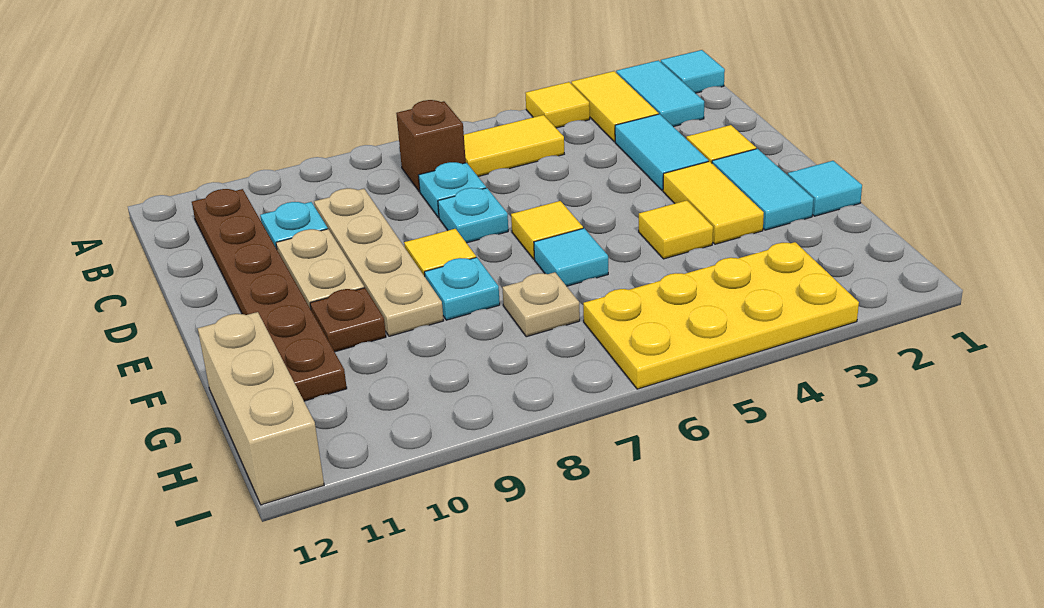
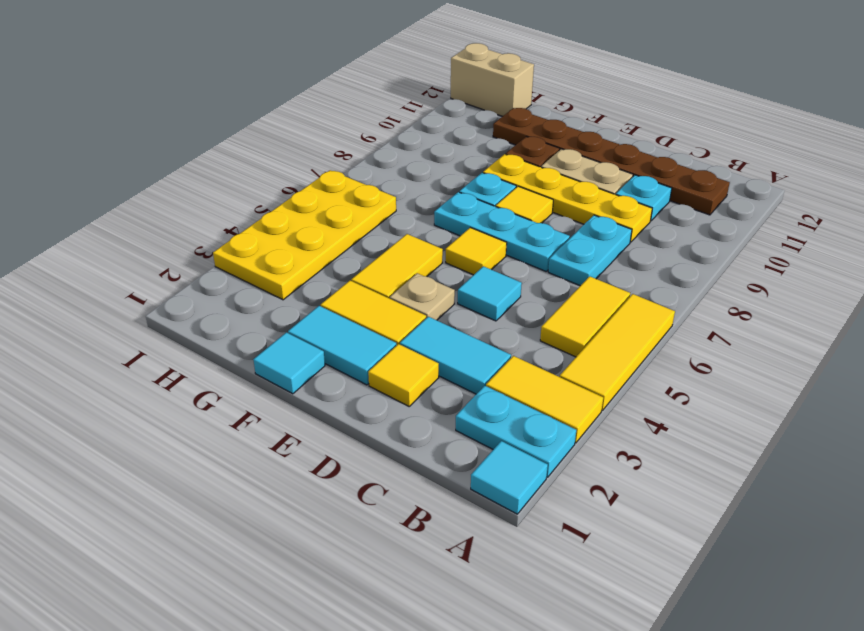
cyan 1x2 tile [616,60,704,127] -> cyan 1x2 plate [456,386,576,477]
yellow 1x1 tile [525,82,590,128] -> yellow 1x3 tile [560,294,675,410]
brown 1x1 brick [396,100,466,192] -> none
cyan 1x1 plate [418,162,486,218] -> cyan 1x2 plate [548,215,632,286]
tan 1x4 plate [314,188,444,336] -> yellow 1x4 plate [483,154,652,242]
cyan 1x1 plate [438,188,508,243] -> cyan 1x3 plate [434,192,570,271]
yellow 1x1 tile [639,200,713,259] -> yellow 1x2 tile [351,234,443,299]
cyan 1x1 tile [534,228,608,286] -> cyan 1x1 tile moved to [458,266,522,321]
tan 1x1 plate [502,272,580,337] -> tan 1x1 plate moved to [390,273,455,320]
tan 1x3 brick [198,312,324,505] -> tan 1x2 brick [451,43,534,116]

